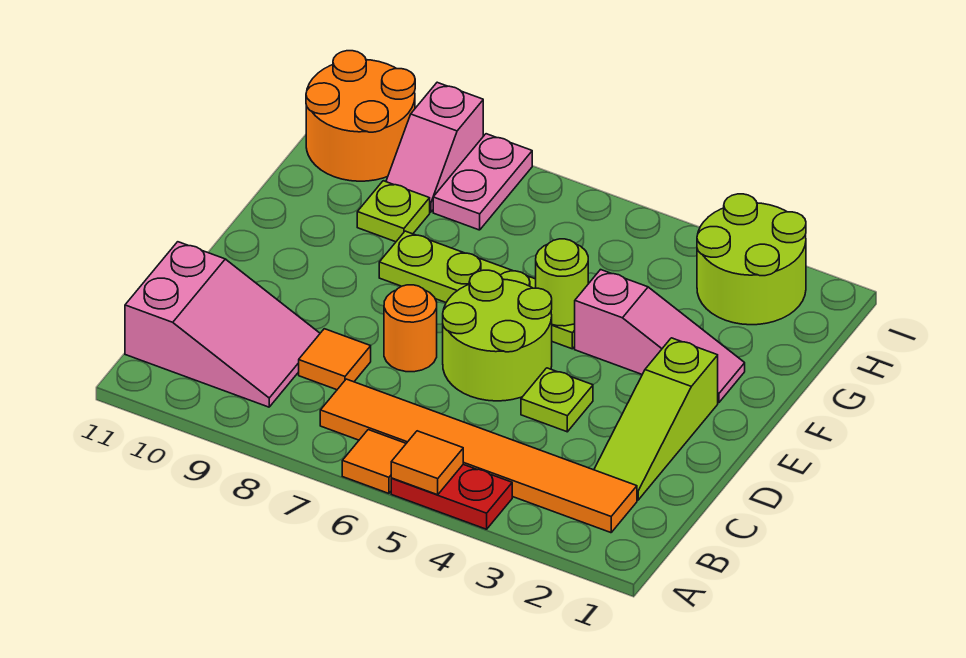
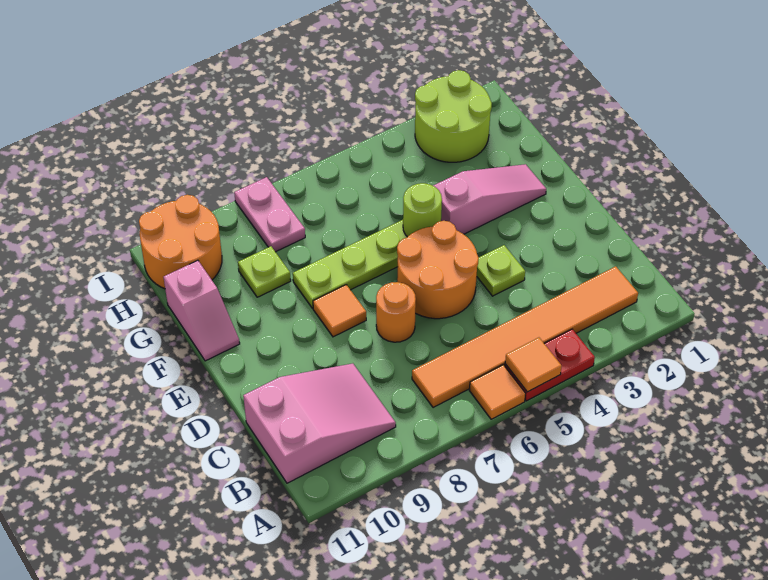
lime 1x3 slope [594,338,718,500] -> none
orange 1x1 tile [299,329,371,390] -> orange 1x1 tile moved to [313,285,366,337]
lime 2x2 round brick [443,270,552,401] -> orange 2x2 round brick [397,221,479,319]
pink 1x2 slope [386,82,483,212] -> pink 1x2 slope moved to [164,260,240,361]

